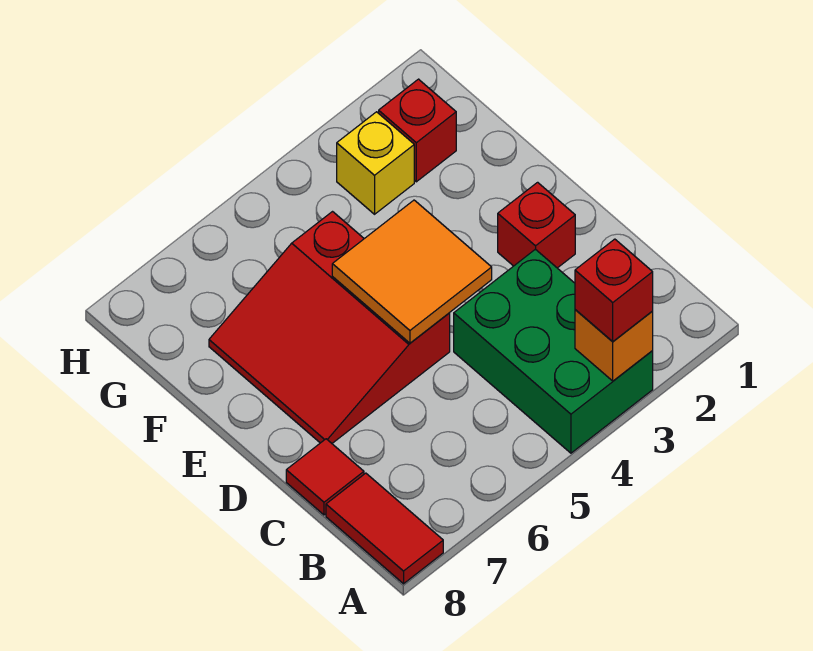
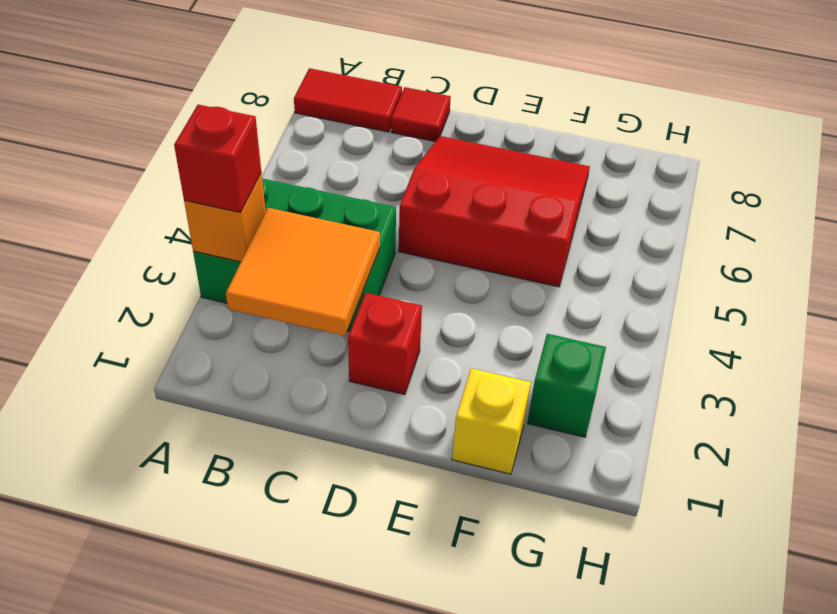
orange 2x2 tile [332,200,492,343] -> orange 2x2 tile moved to [226,208,380,336]
red 1x1 brick [379,79,456,182] -> green 1x1 brick [527,334,606,437]
yellow 1x1 brick [337,112,414,214] -> yellow 1x1 brick moved to [452,368,531,474]

